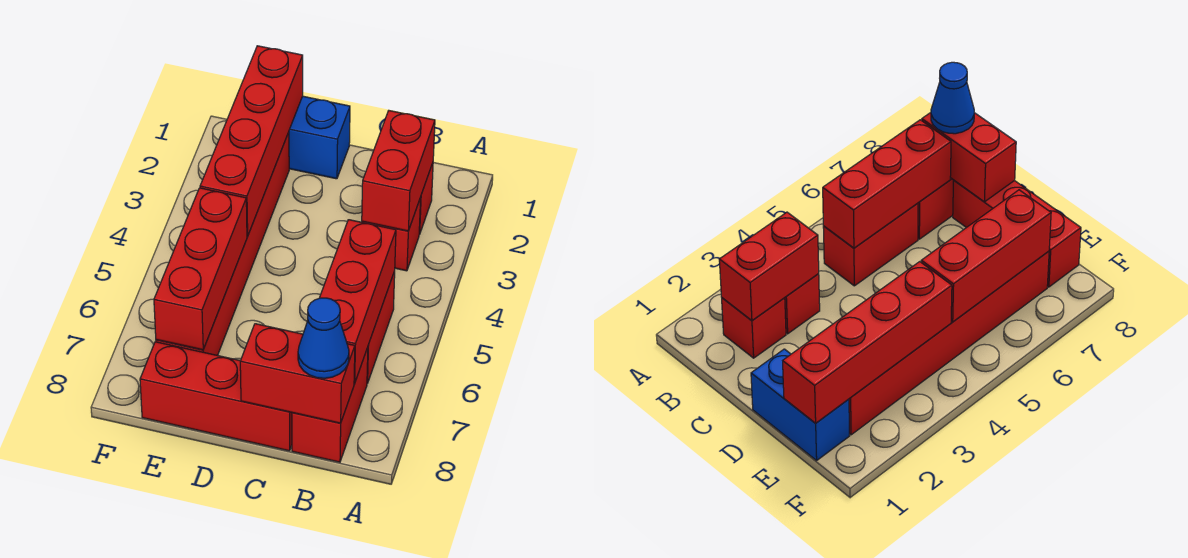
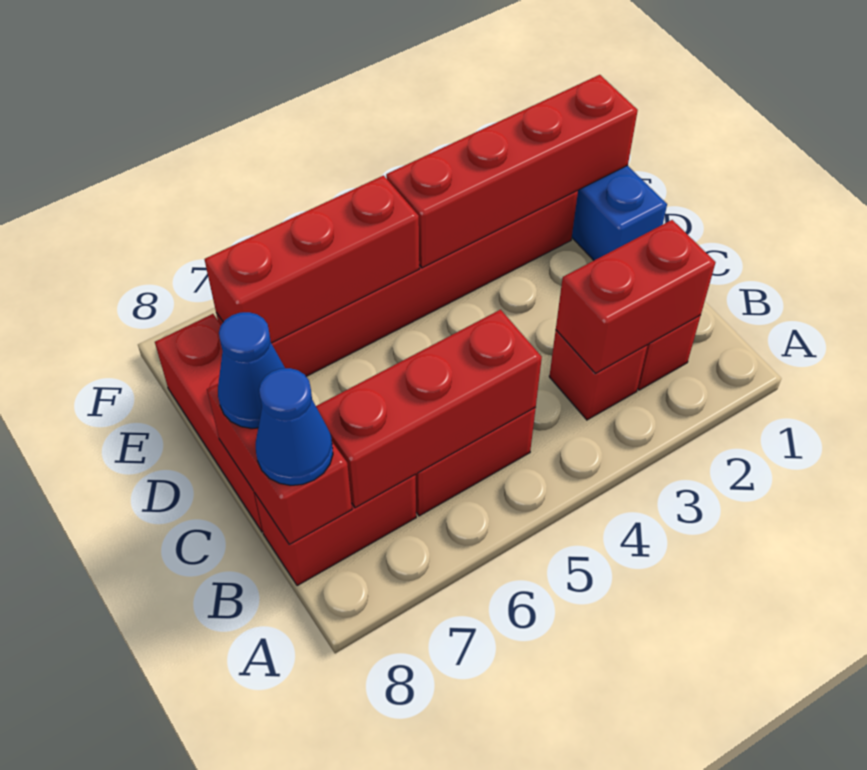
none -> blue 1x1 cone [218,312,285,429]

